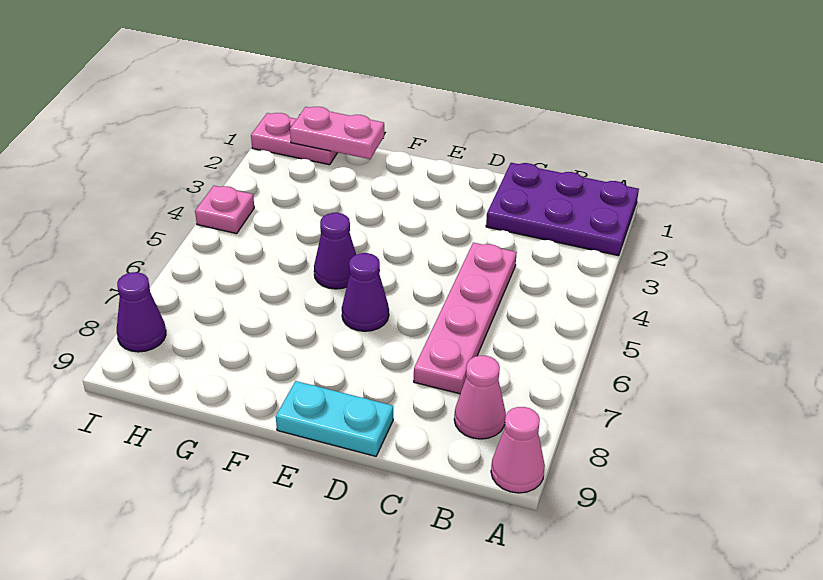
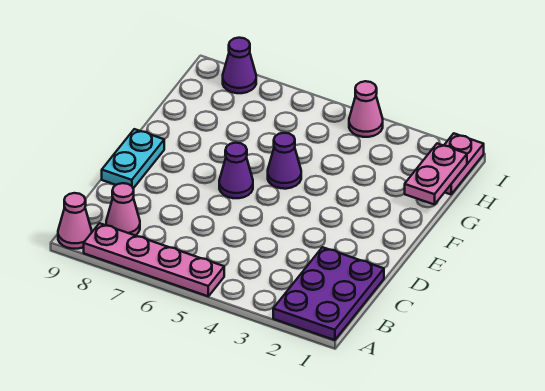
pink 1x4 plate [414,242,517,394] -> pink 1x4 plate moved to [84,223,224,296]
pink 1x1 plate [195,186,254,234] -> pink 1x1 cone [349,81,383,137]

